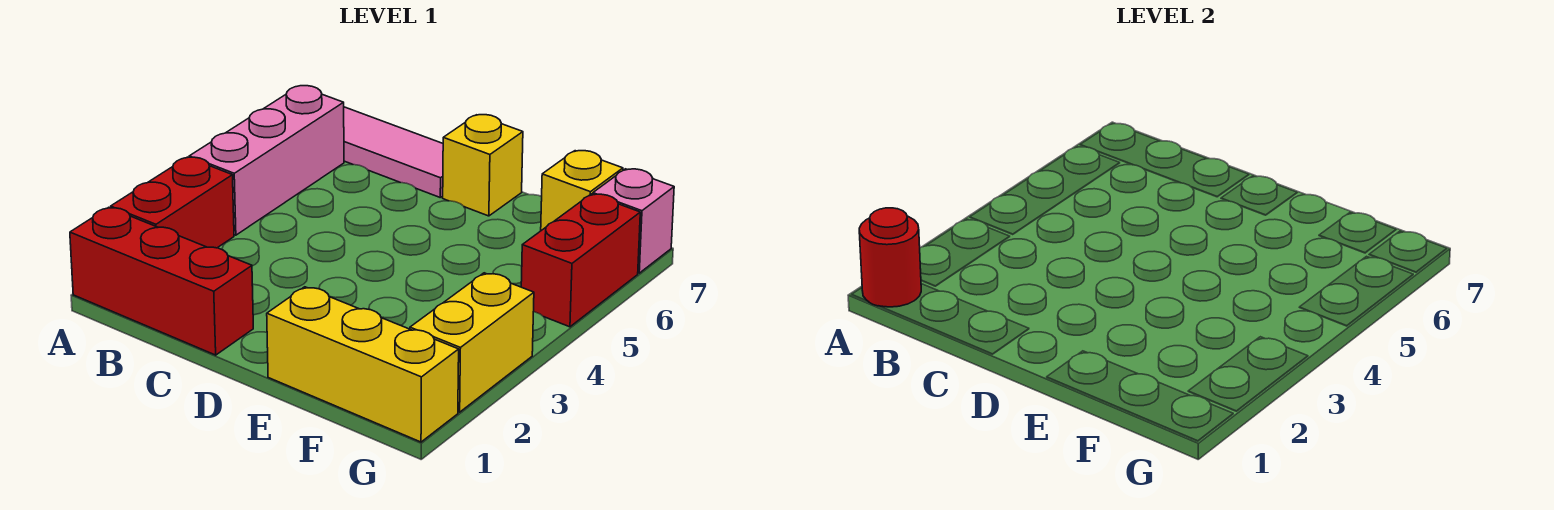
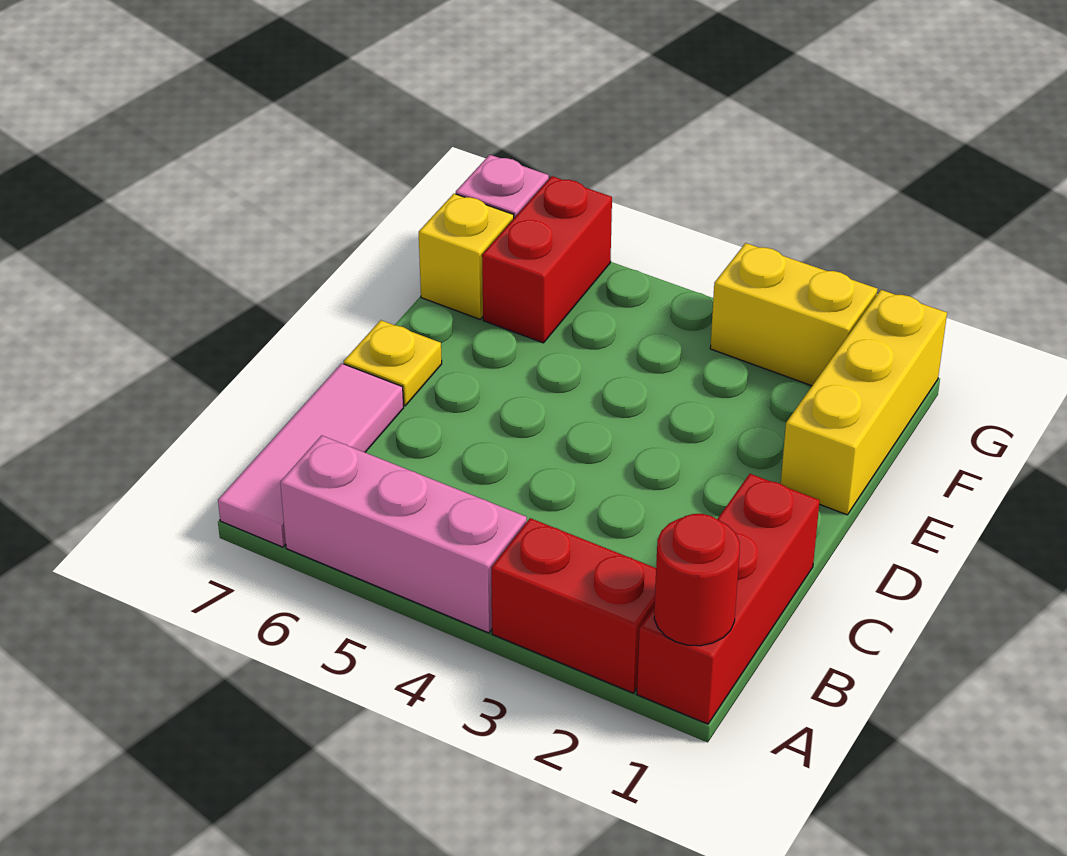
yellow 1x1 brick [443,115,523,216] -> yellow 1x1 plate [344,320,442,406]
red 1x2 brick [521,194,640,327] -> red 1x2 brick turned to [482,176,612,343]

